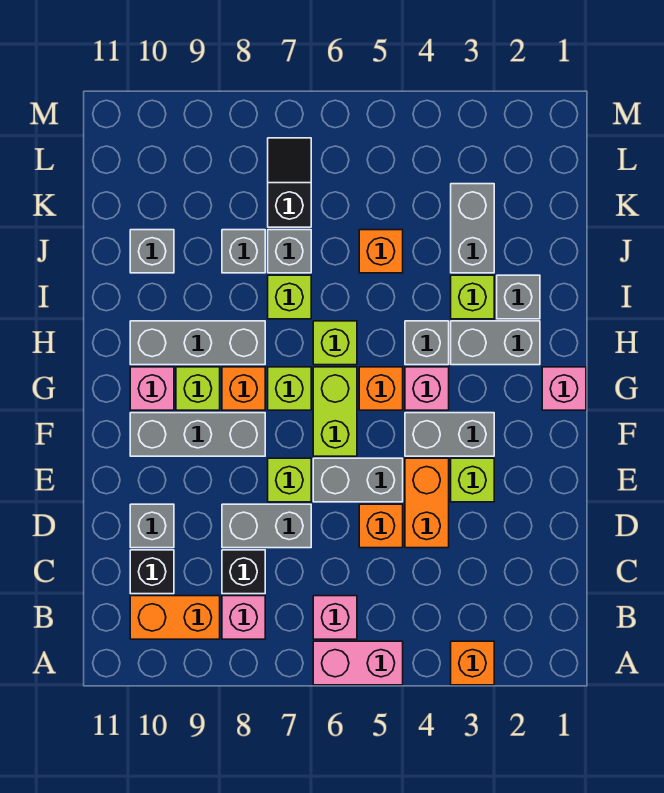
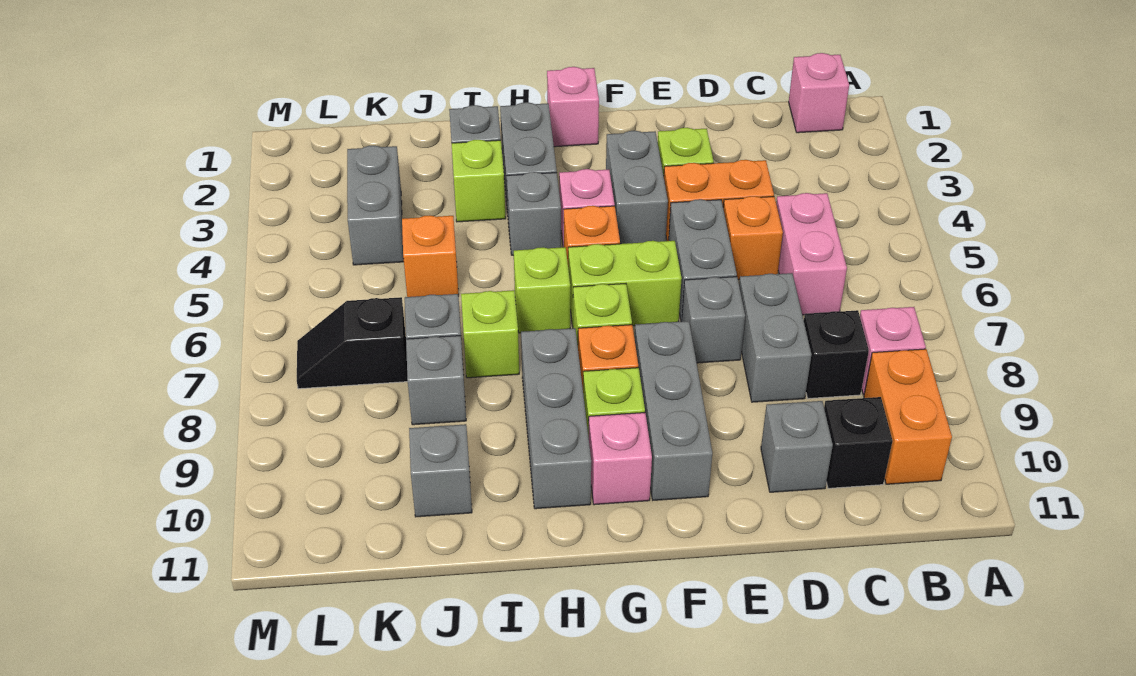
orange 1x1 brick [451,641,494,685] -> none
pink 1x2 brick [313,641,403,685] -> pink 1x2 brick moved to [776,193,847,315]
pink 1x1 brick [313,596,357,639] -> pink 1x1 brick moved to [789,53,849,133]
lime 1x1 brick [268,458,311,502] -> grey 1x1 brick [682,277,745,363]
grey 1x2 brick [451,184,494,273] -> grey 1x2 brick turned to [347,146,404,265]

